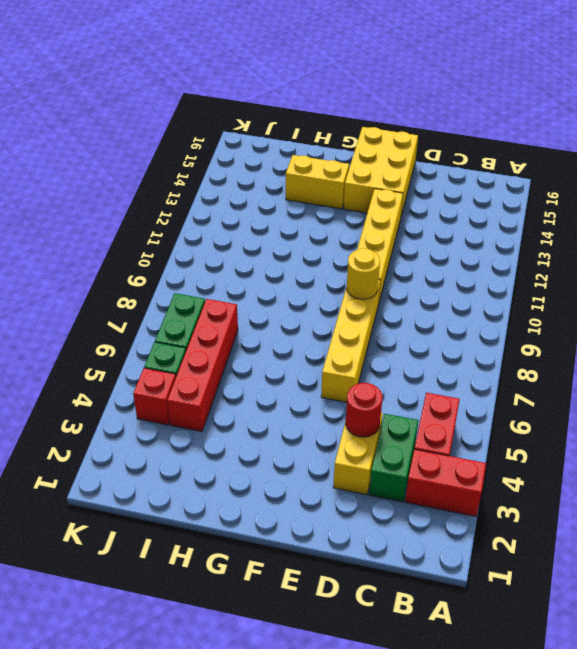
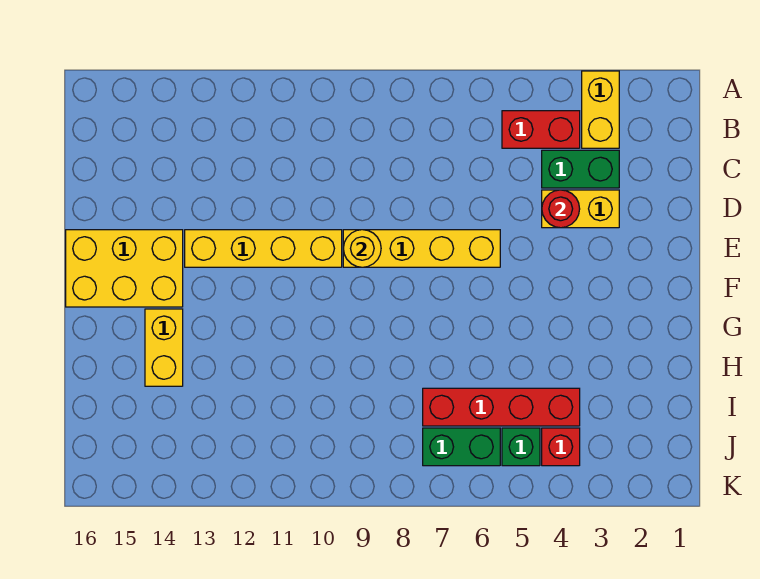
red 1x2 brick [405,449,486,516] -> yellow 1x2 brick [582,71,619,148]

